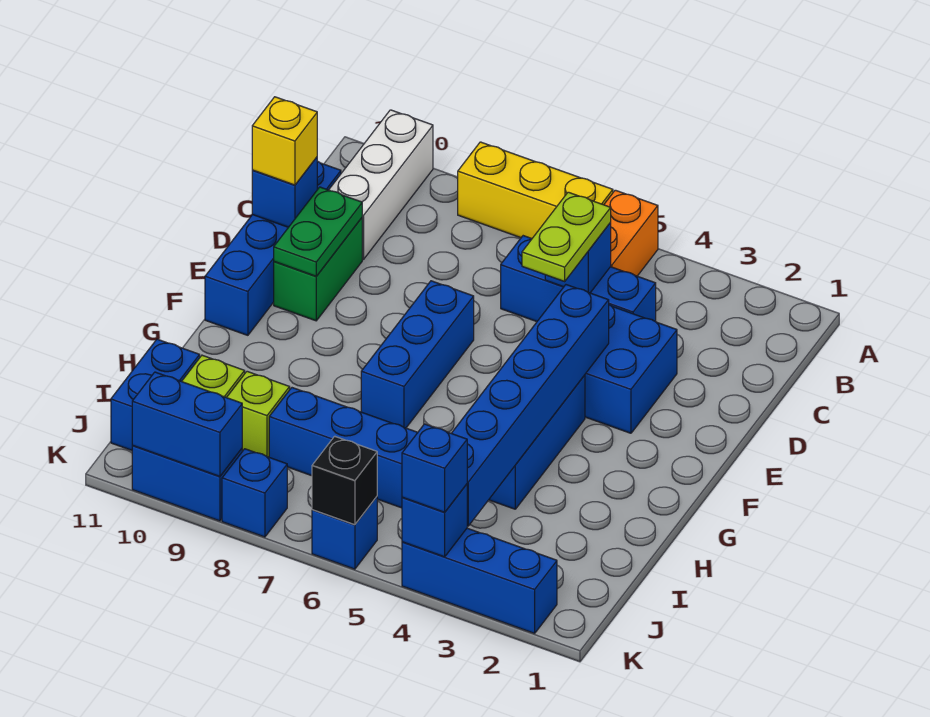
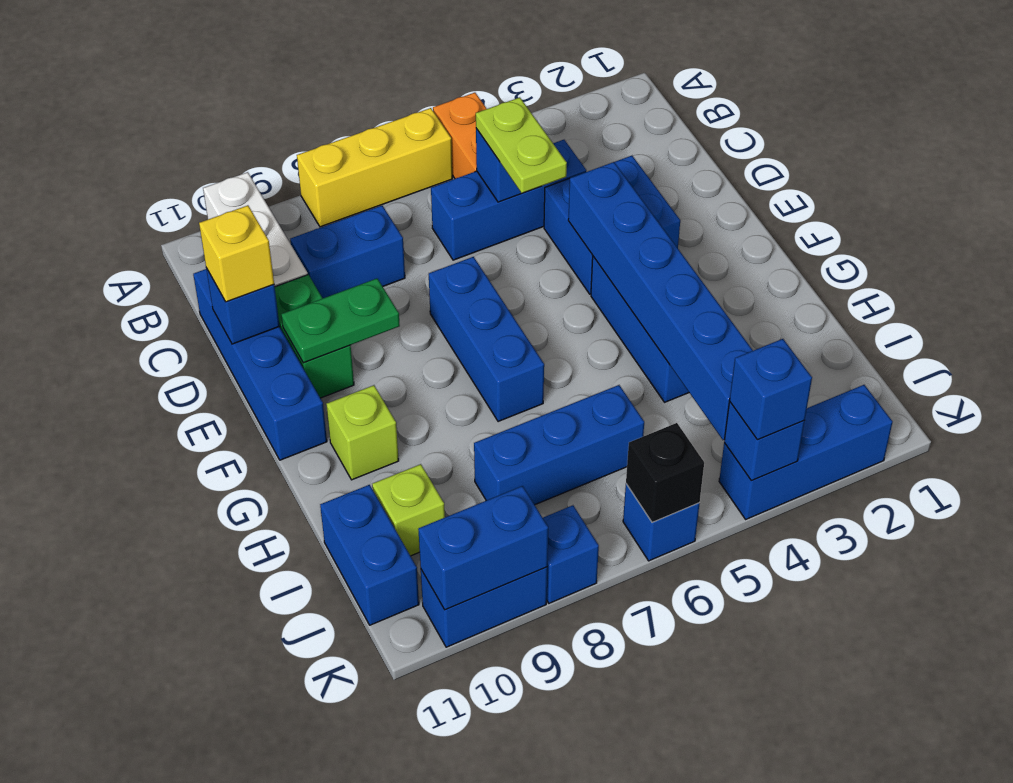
none -> blue 1x2 brick [290,206,405,298]
green 1x2 plate [274,187,362,276] -> green 1x2 plate turned to [281,279,400,363]
lime 1x1 brick [227,371,290,457] -> lime 1x1 brick moved to [326,385,399,480]

